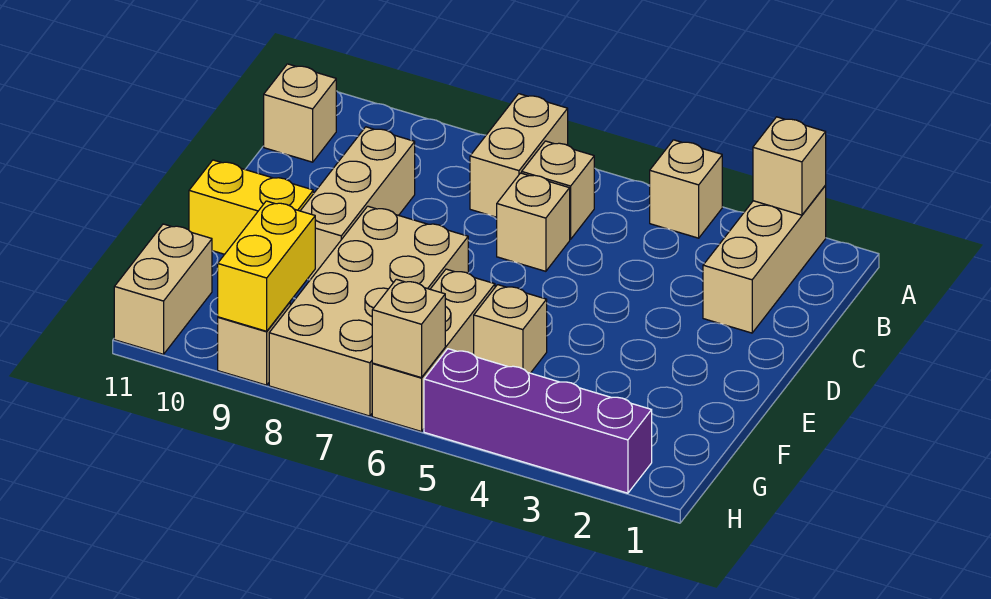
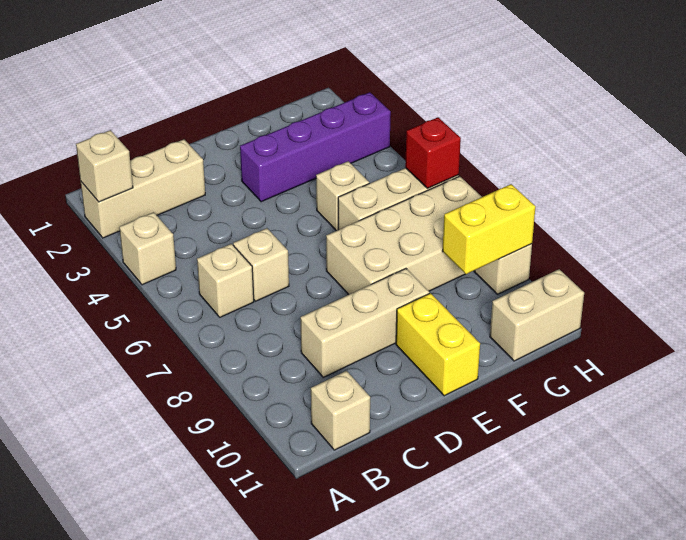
tan 1x2 brick [470,94,568,217] -> none
purple 1x4 brick [424,349,652,493] -> purple 1x4 brick turned to [240,92,391,202]
tan 1x1 brick [372,279,445,378] -> red 1x1 brick [405,117,461,188]

